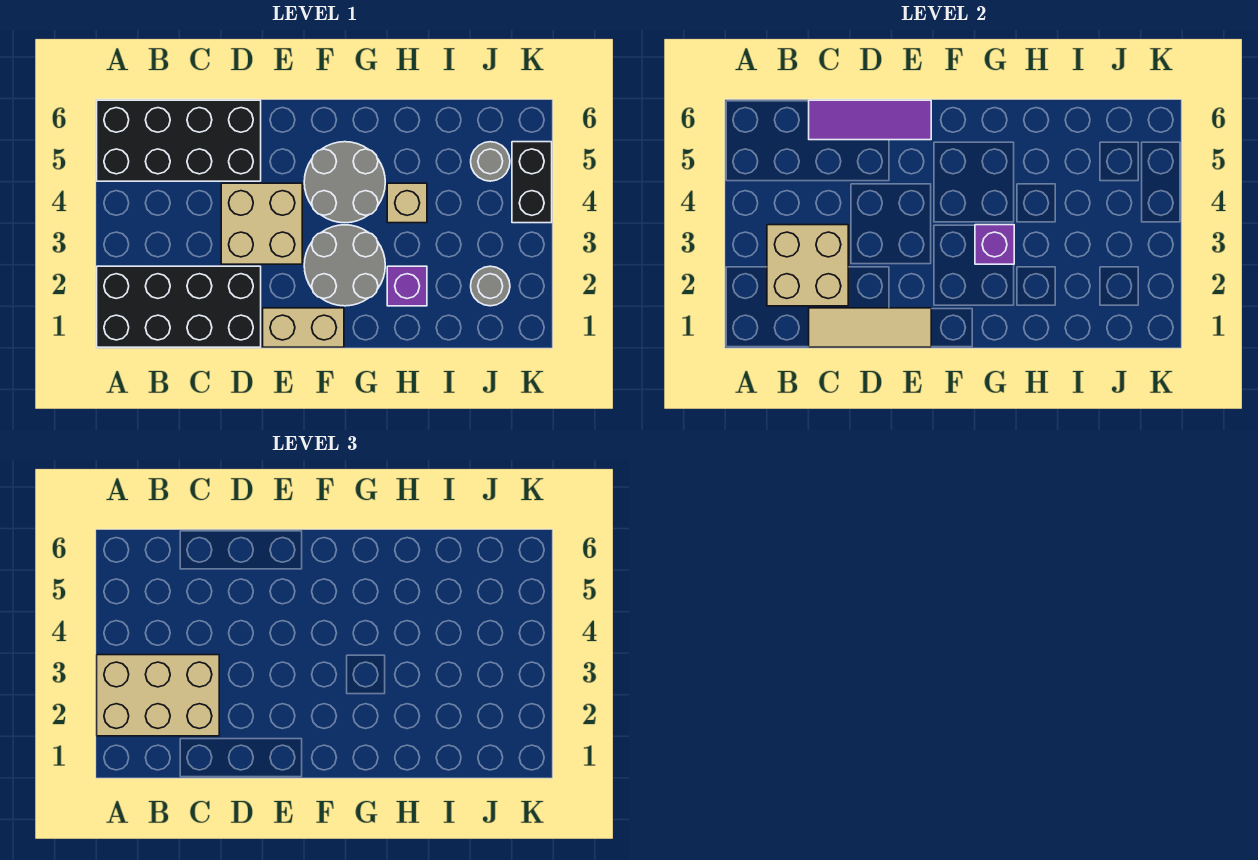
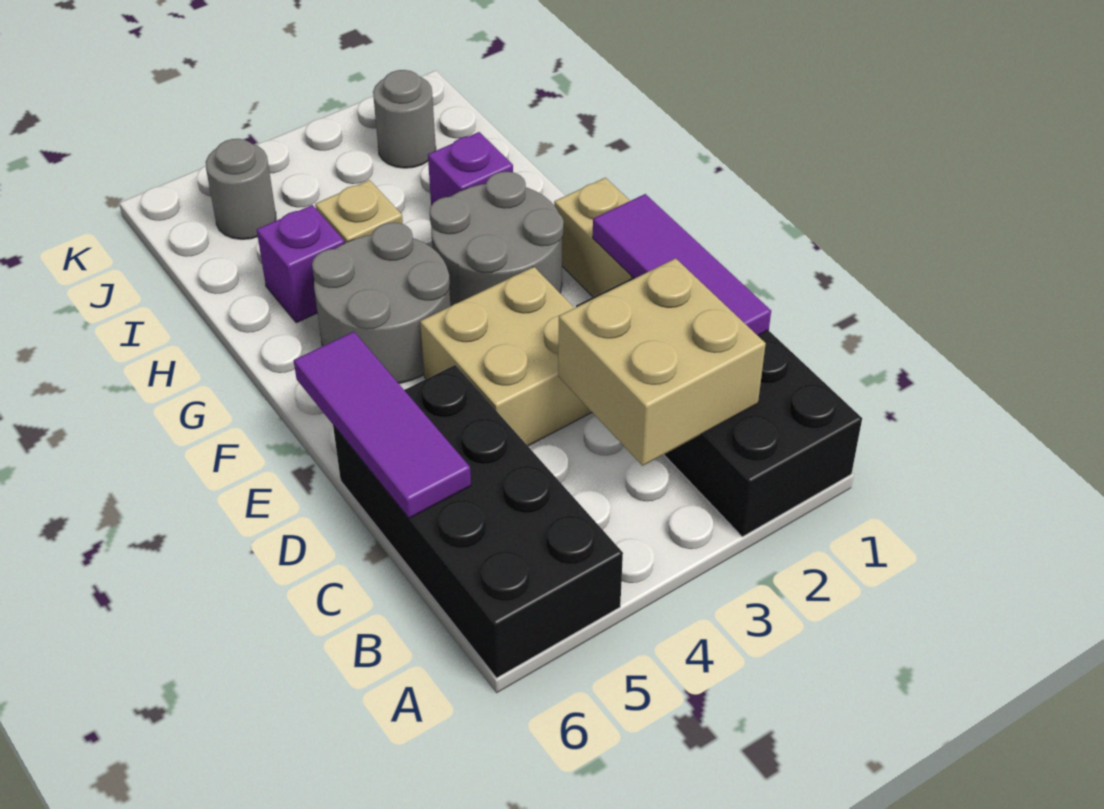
tan 2x3 brick [97,655,219,736] -> none
tan 1x3 tile [809,308,931,347] -> purple 1x3 tile [593,194,771,335]
purple 1x1 brick [975,225,1014,264] -> purple 1x1 brick moved to [257,205,345,323]
black 1x2 brick [512,142,552,223] -> none

